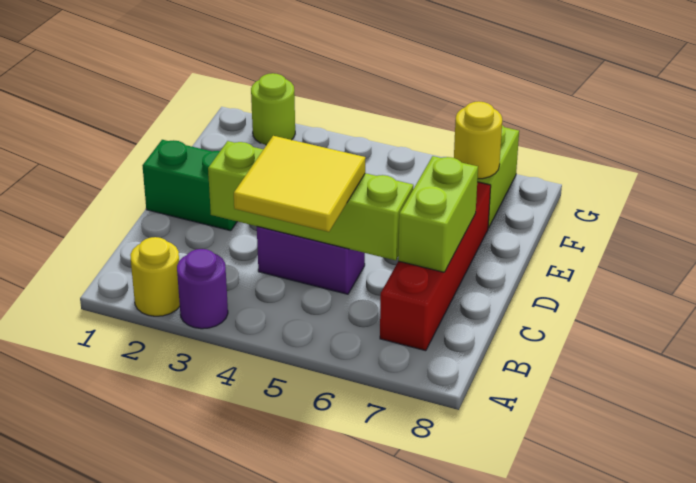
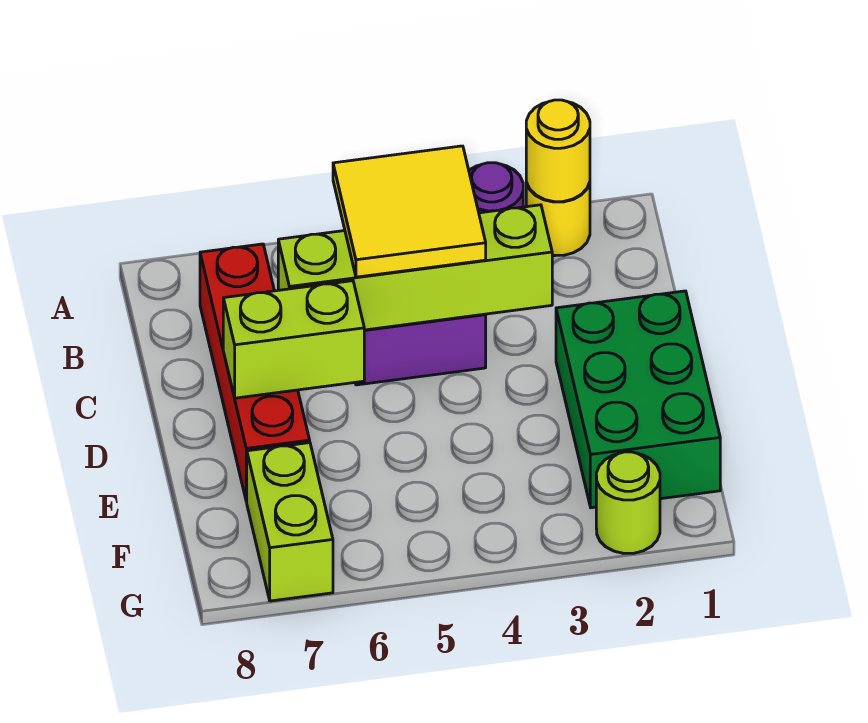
lime 1x2 brick [398,156,478,272] -> lime 1x2 brick turned to [223,281,364,398]
green 1x2 brick [142,140,237,231] -> green 2x3 brick [556,291,720,508]
yellow 1x1 round brick [454,101,502,179] -> yellow 1x1 round brick moved to [526,100,590,202]

